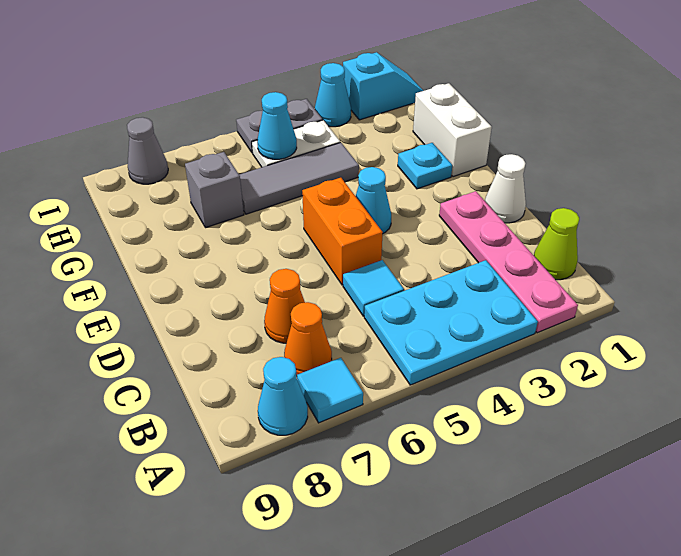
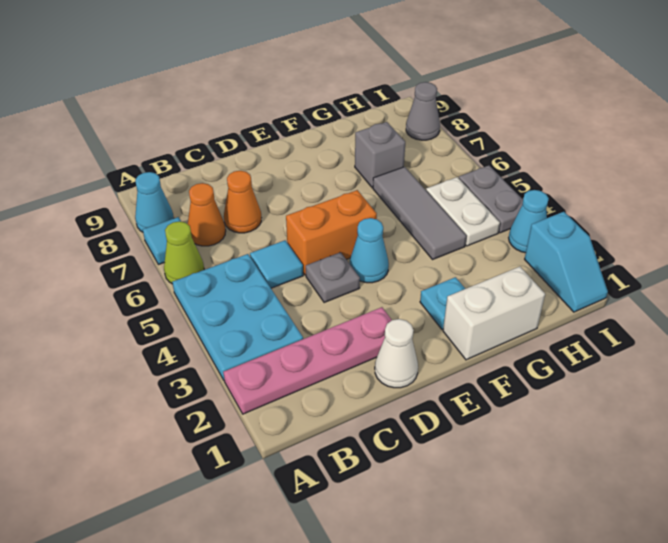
lime 1x1 cone [534,208,579,280] -> lime 1x1 cone moved to [164,221,204,284]
none -> grey 1x1 plate [306,252,360,302]
cyan 1x1 cone [257,92,297,159] -> none

